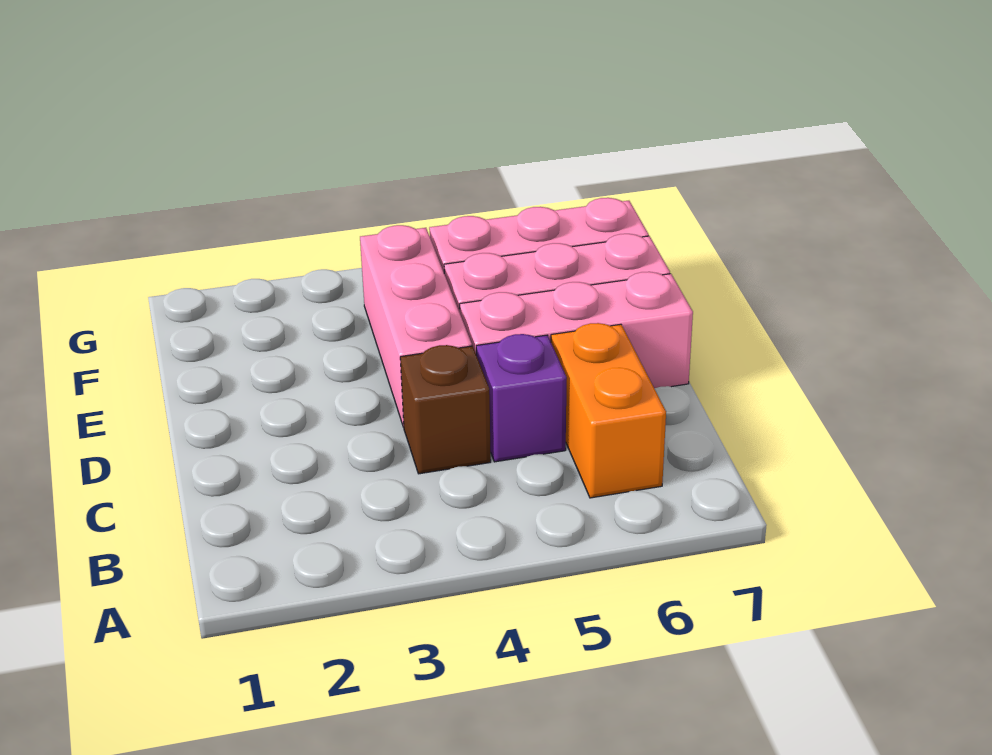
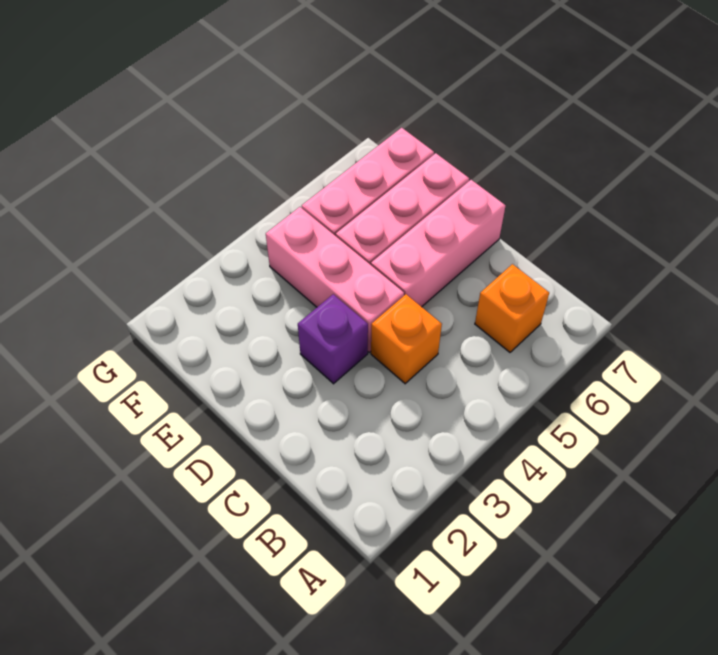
orange 1x2 brick [551,323,666,498] -> orange 1x1 brick [475,264,549,352]
brown 1x1 brick [400,345,491,474] -> orange 1x1 brick [371,294,442,384]
purple 1x1 brick [476,334,567,462] -> purple 1x1 brick moved to [298,294,368,384]

